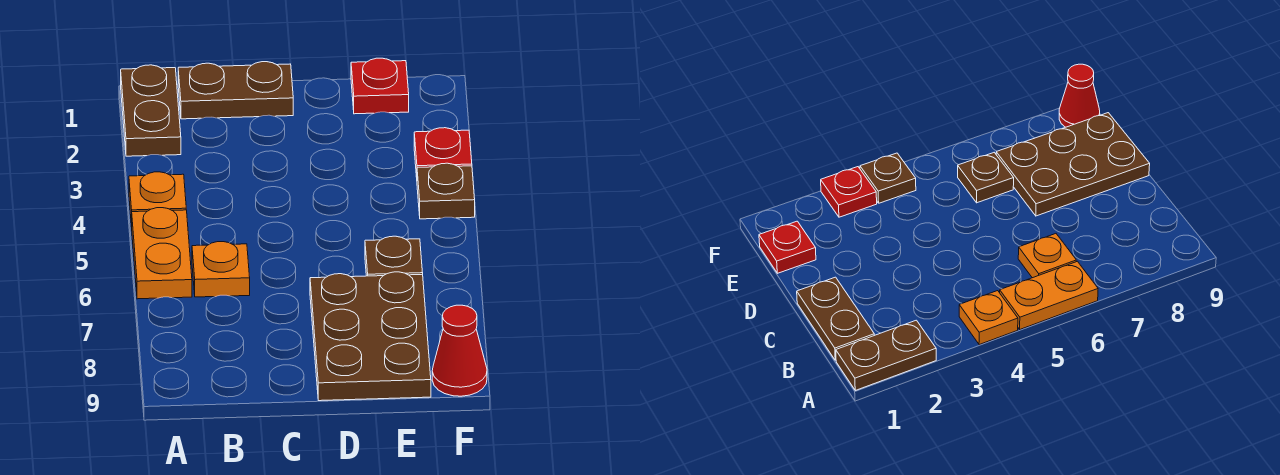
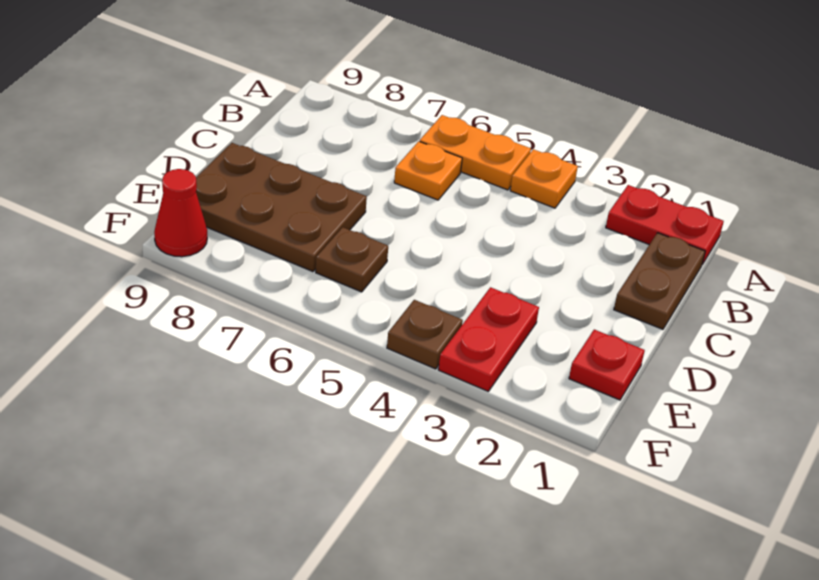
brown 1x2 plate [121,65,181,156] -> red 1x2 plate [606,185,724,265]
red 1x1 plate [414,128,472,177] -> red 1x2 plate [438,287,539,391]

